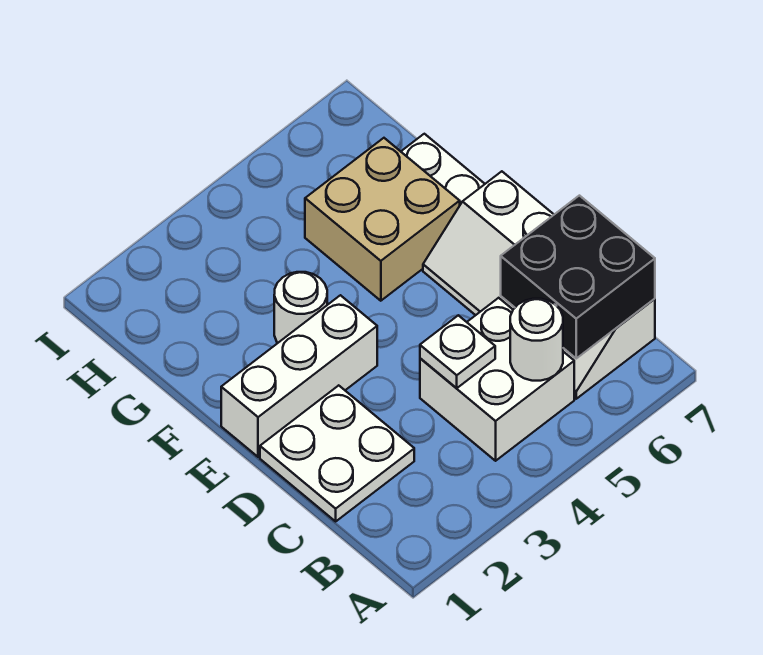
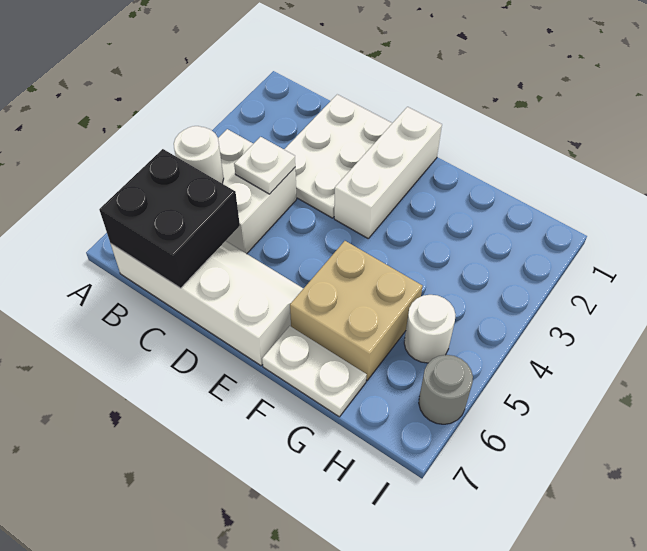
white 2x2 plate [260,385,414,521] -> white 2x3 plate [284,94,392,218]
white 1x1 round brick [274,272,327,343] -> white 1x1 round brick moved to [404,295,456,363]
none -> grey 1x1 round brick [419,355,473,424]

